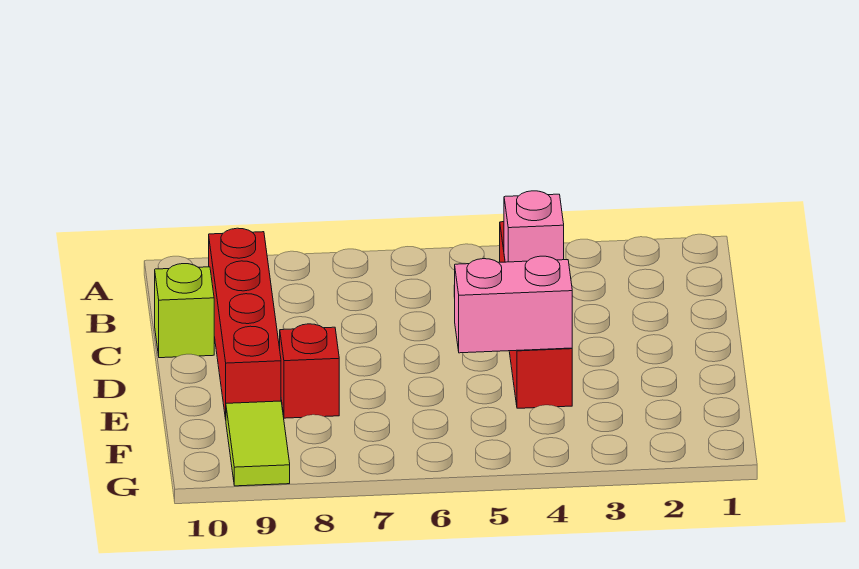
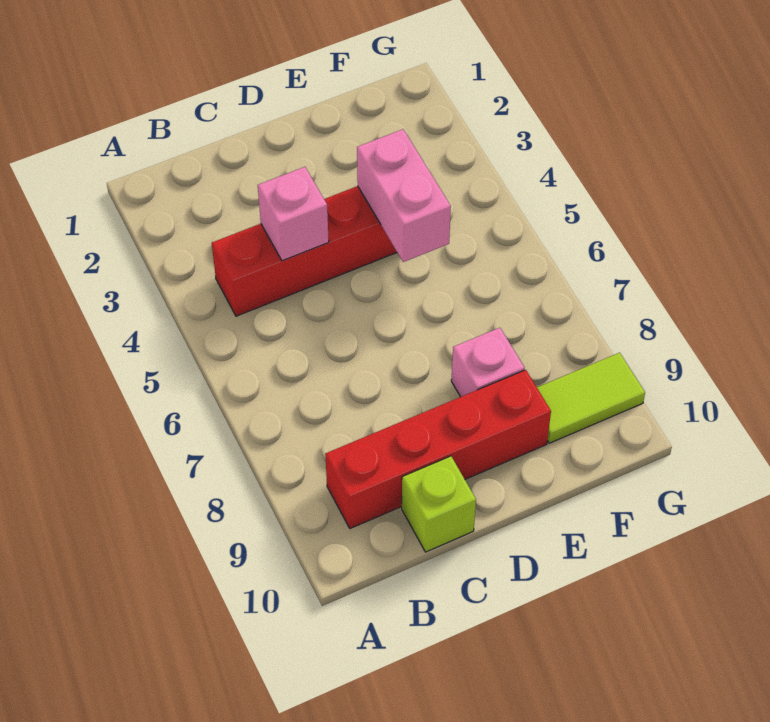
red 1x1 brick [280,324,339,418] -> pink 1x1 brick [451,328,525,397]

